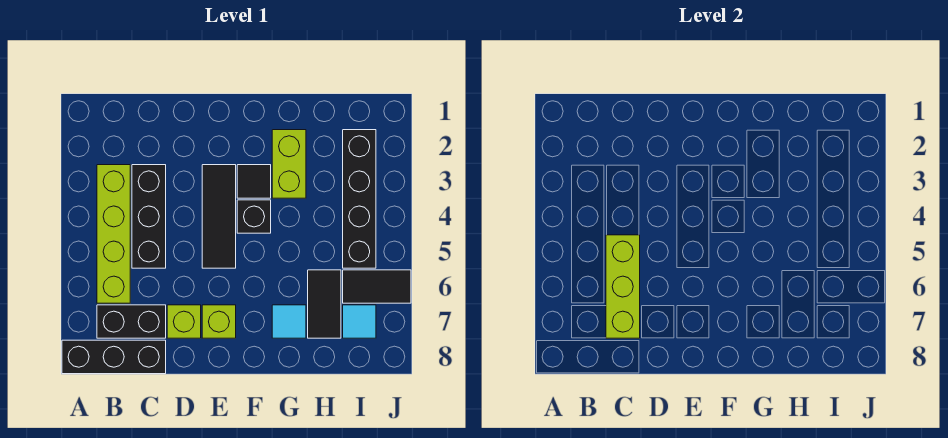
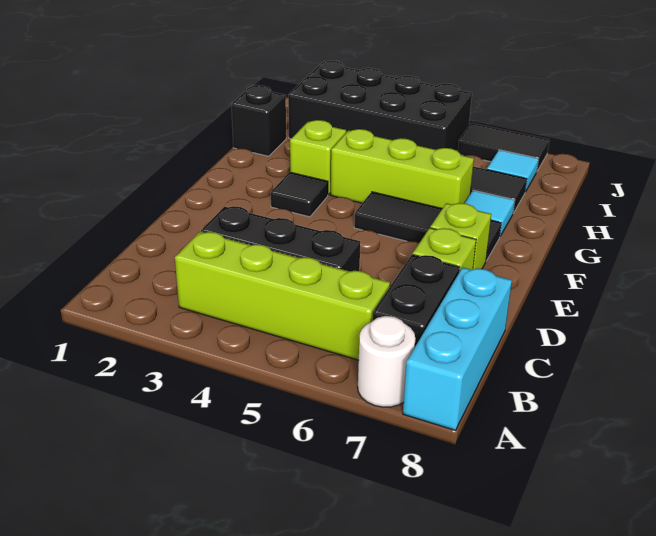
none -> white 1x1 round brick [358,316,415,407]
black 1x3 brick [62,340,166,374] -> cyan 1x3 brick [403,267,512,430]
lime 1x3 brick [606,235,640,338] -> lime 1x3 brick moved to [331,129,474,208]
black 1x3 tile [202,165,236,268] -> black 1x3 tile moved to [354,192,501,261]
black 1x1 brick [237,200,271,233] -> black 1x1 brick moved to [231,85,286,156]
lime 1x2 brick [272,130,306,198] -> lime 1x1 brick [290,120,346,195]
black 1x4 brick [343,130,376,268] -> black 2x4 brick [288,61,472,151]
black 1x2 tile [343,270,411,303] -> black 1x2 tile turned to [458,123,549,171]

